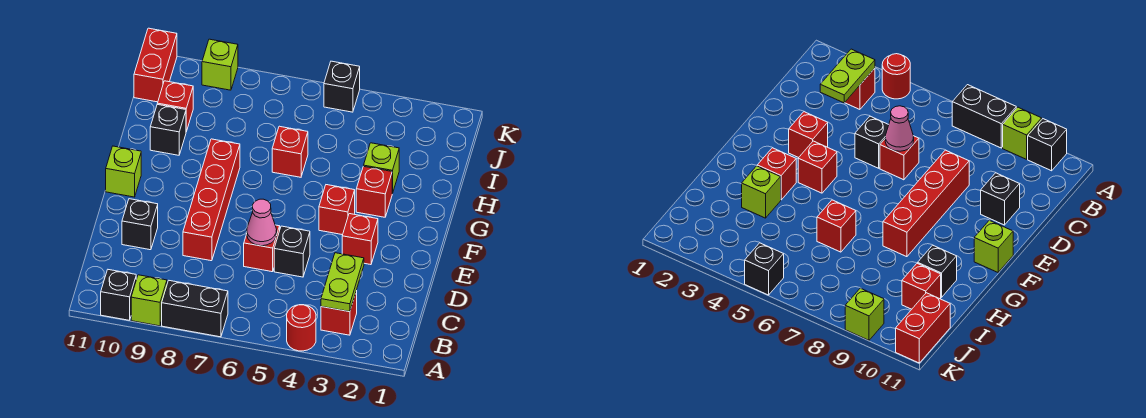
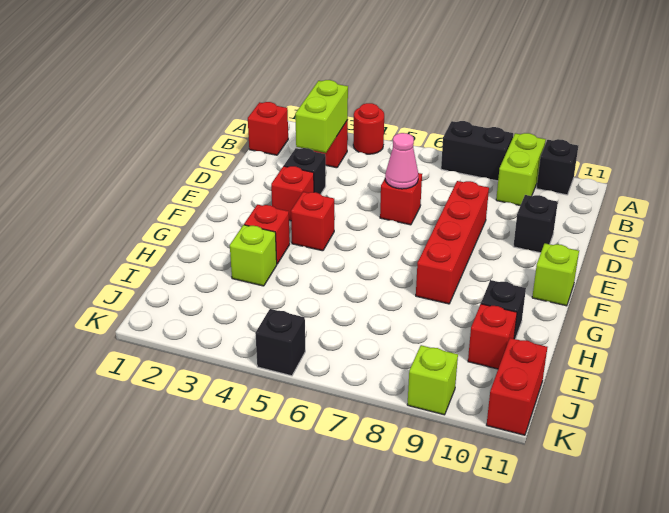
lime 1x1 brick [131,275,167,326] -> lime 1x2 brick [496,133,546,206]
lime 1x2 plate [321,253,364,312] -> lime 1x2 brick [295,80,348,153]
black 1x1 brick [274,226,310,277] -> black 1x1 brick moved to [284,148,326,194]
red 1x1 brick [272,126,308,177] -> red 1x1 brick moved to [248,102,288,155]

